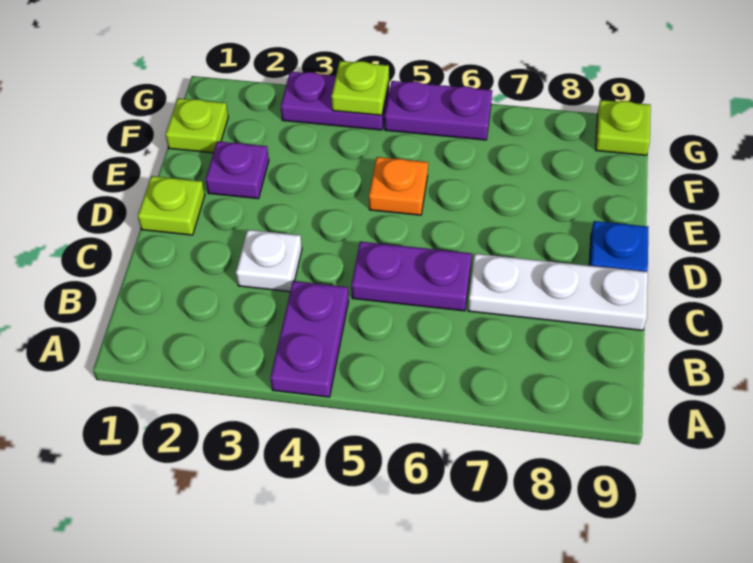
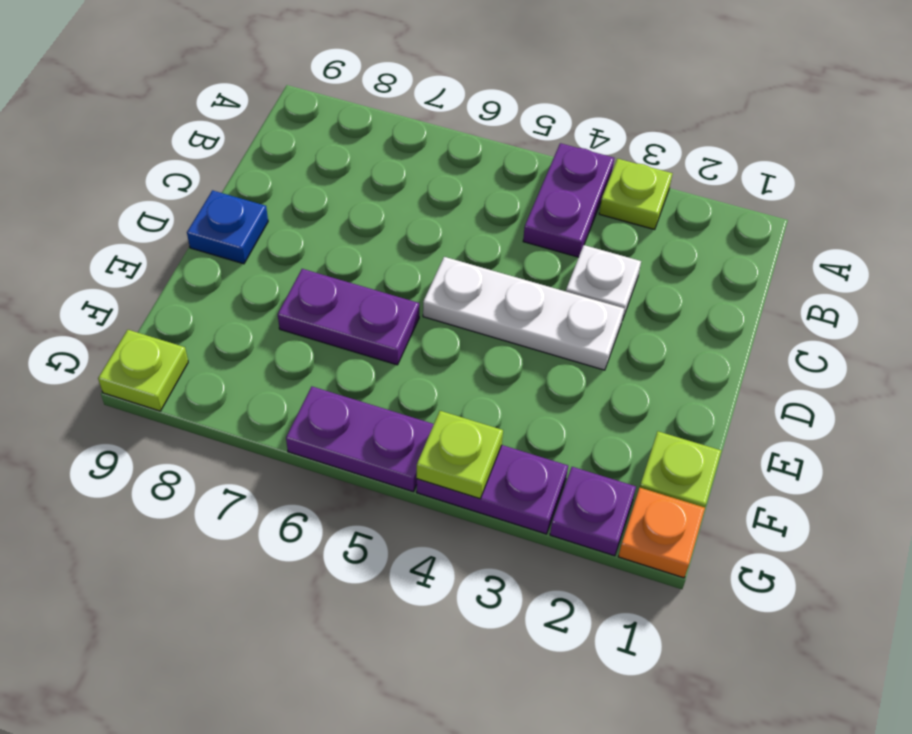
purple 1x2 plate [351,242,472,311] -> purple 1x2 plate moved to [278,269,419,365]
white 1x3 plate [468,254,648,330] -> white 1x3 plate moved to [423,257,624,370]
lime 1x1 plate [138,176,205,235] -> lime 1x1 plate moved to [599,159,673,230]
purple 1x1 plate [205,141,269,199] -> purple 1x1 plate moved to [550,467,636,556]
orange 1x1 plate [369,157,428,215] -> orange 1x1 plate moved to [618,488,705,578]

